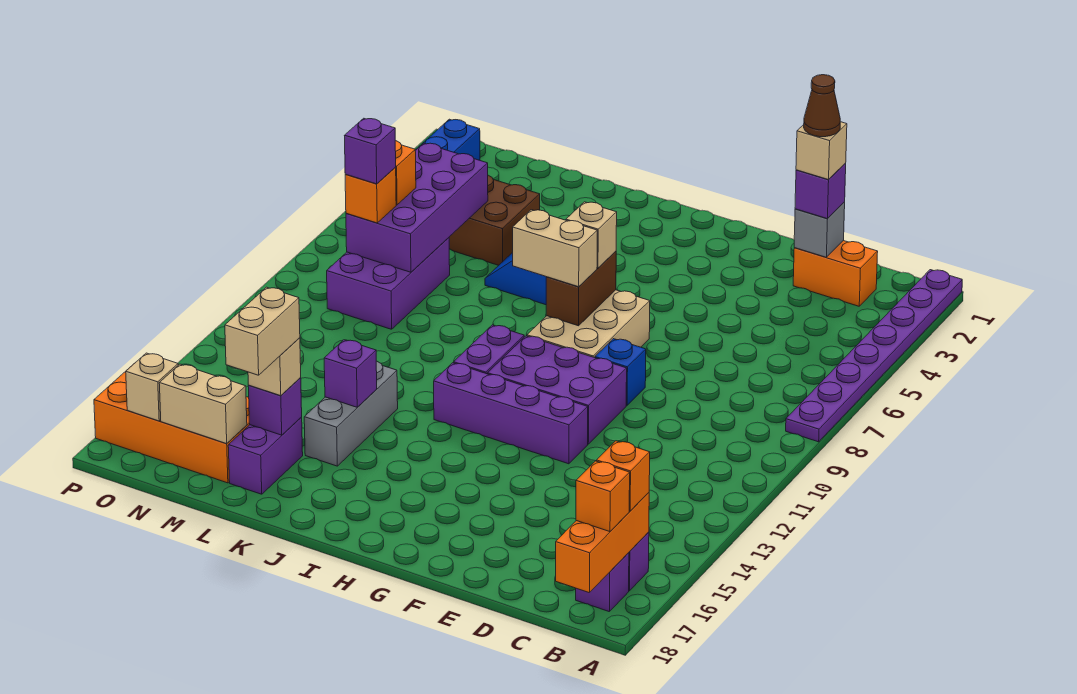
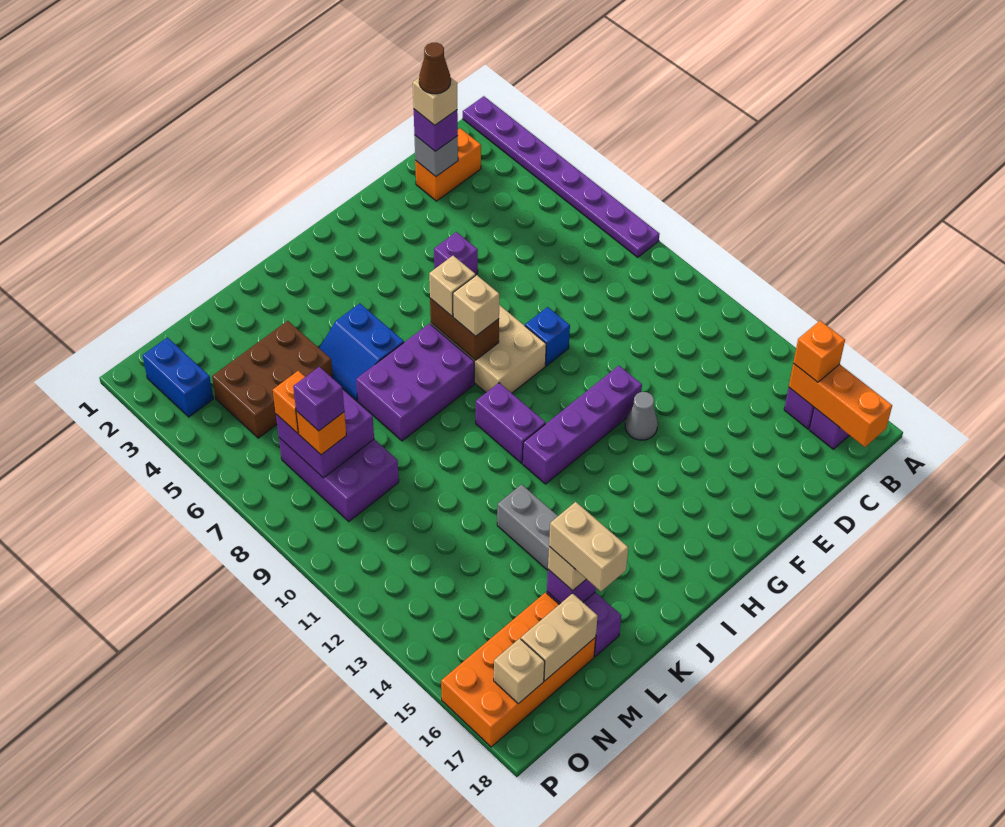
orange 1x1 brick [576,461,630,532] -> none
purple 2x3 brick [488,336,627,444] -> purple 2x3 brick moved to [356,324,474,441]
none -> grey 1x1 cone [625,392,658,440]
tan 1x2 brick [513,210,597,287] -> tan 1x1 brick [453,275,499,336]
purple 1x1 brick [324,340,377,407] -> purple 1x1 brick moved to [434,232,478,274]
purple 2x4 brick [346,143,488,272] -> purple 2x2 brick [276,390,374,478]

